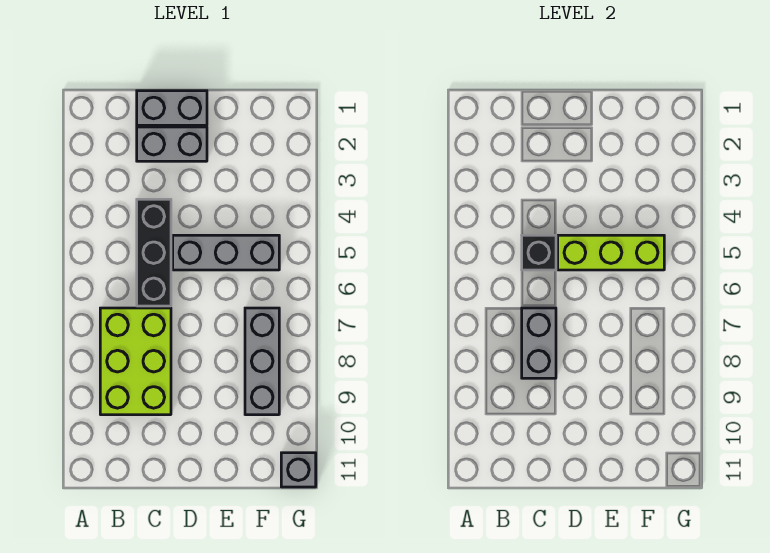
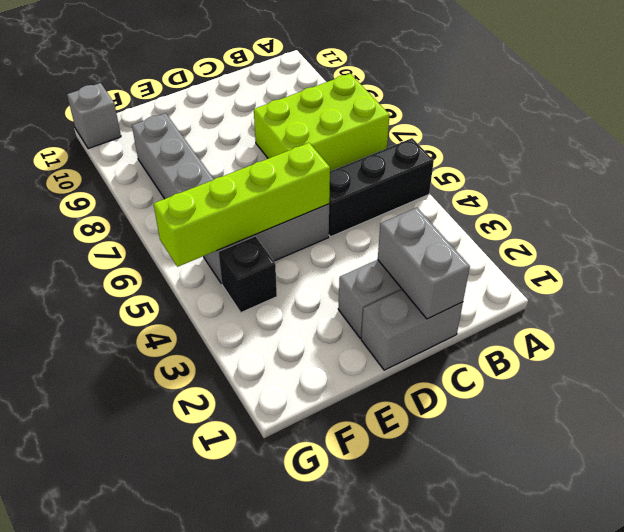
lime 2x3 brick [100,308,171,415] -> lime 2x3 brick turned to [254,74,390,171]
black 1x3 brick [137,199,171,306] -> black 1x3 brick turned to [329,138,434,237]
black 1x1 brick [522,235,556,270] -> black 1x1 brick moved to [219,237,277,312]
grey 1x2 brick [522,308,556,378] -> grey 1x2 brick moved to [378,208,470,319]
lime 1x3 brick [558,235,664,270] -> lime 1x4 brick [153,143,330,267]

